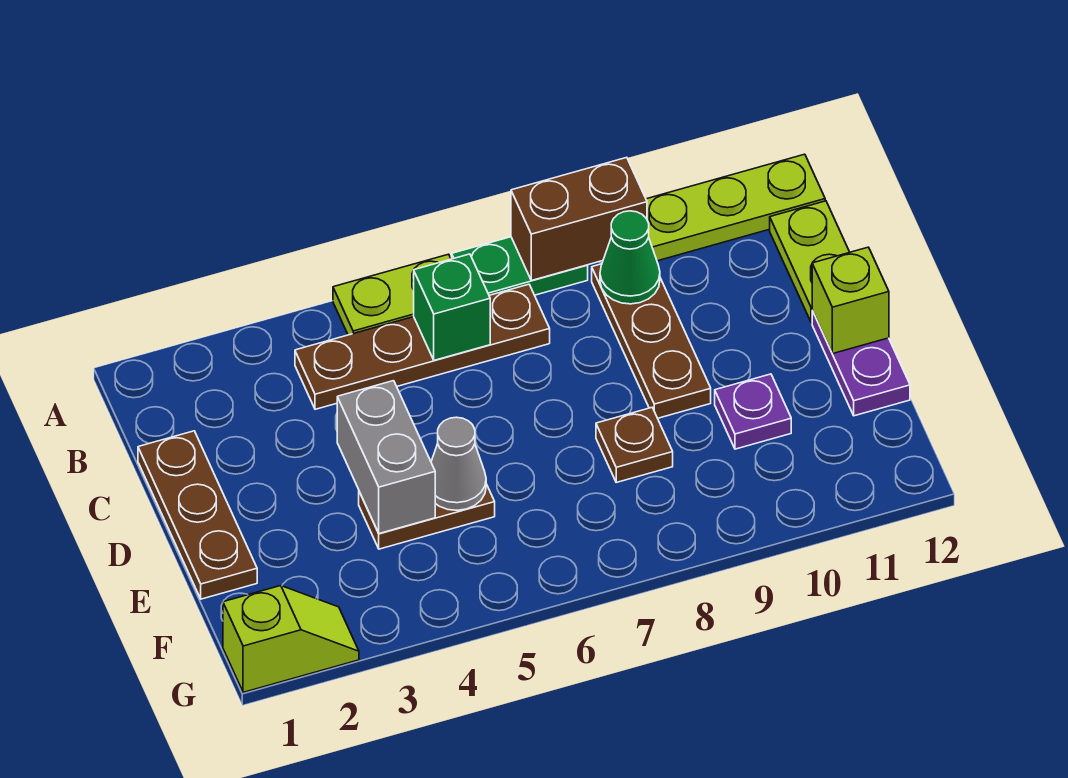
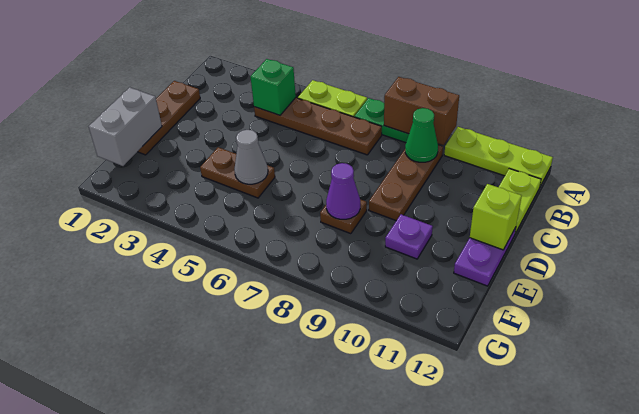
green 1x1 brick [414,254,490,360] -> green 1x1 brick moved to [251,59,296,115]
grey 1x2 brick [337,381,435,534] -> grey 1x2 brick moved to [89,87,162,166]
none -> purple 1x1 cone [326,163,360,219]
lime 1x2 slope [223,586,359,692] -> none

